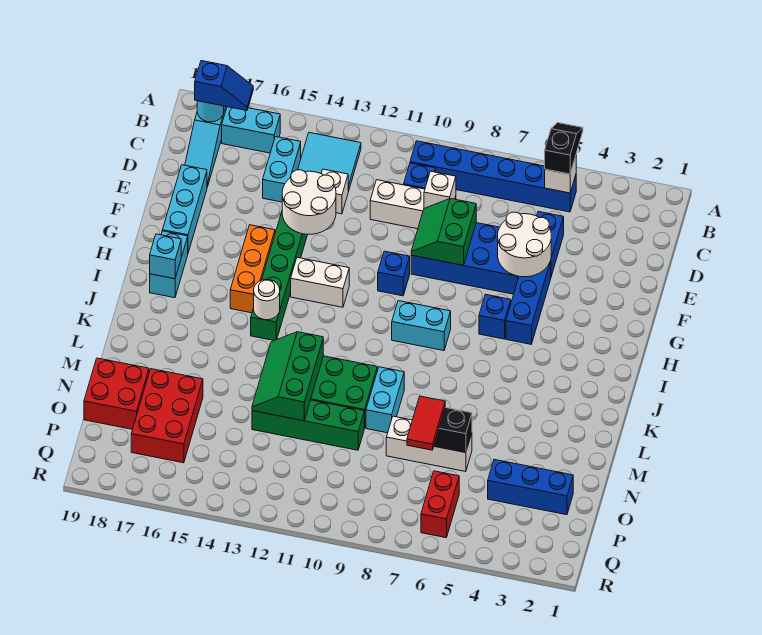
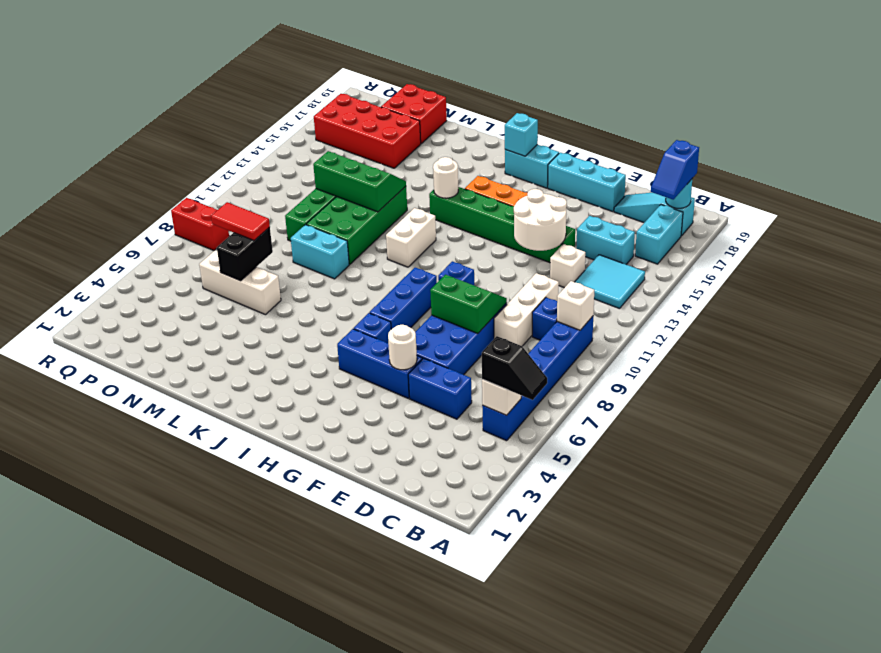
white 1x1 brick [424,171,456,208] -> white 1x1 brick moved to [557,281,594,330]
white 2x2 round brick [498,212,551,277] -> white 1x1 round brick [388,325,417,370]
white 1x2 brick [291,257,349,307] -> white 1x2 brick moved to [386,208,436,267]
cyan 1x2 brick [392,301,451,351] -> none
white 1x3 brick [386,416,472,472] -> white 1x3 brick turned to [199,250,281,315]
red 2x3 brick [131,369,203,463] -> red 2x4 brick [314,94,421,168]
blue 1x3 brick [488,460,573,515] -> blue 1x3 brick moved to [369,268,437,329]
red 1x2 brick [421,471,459,538] -> red 1x2 brick moved to [171,198,229,251]

